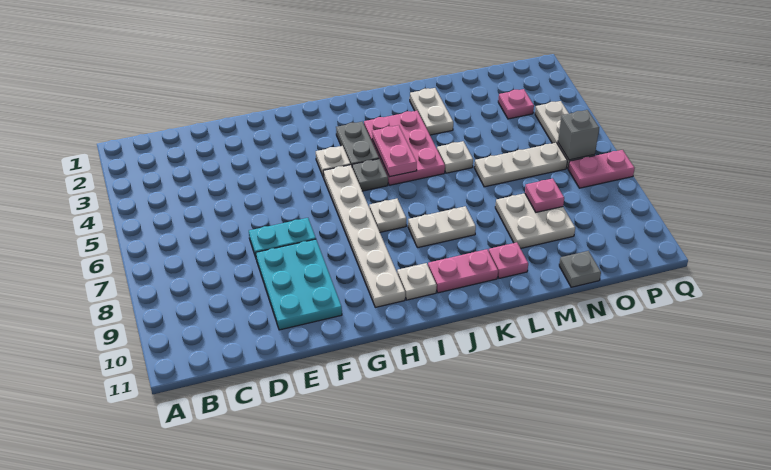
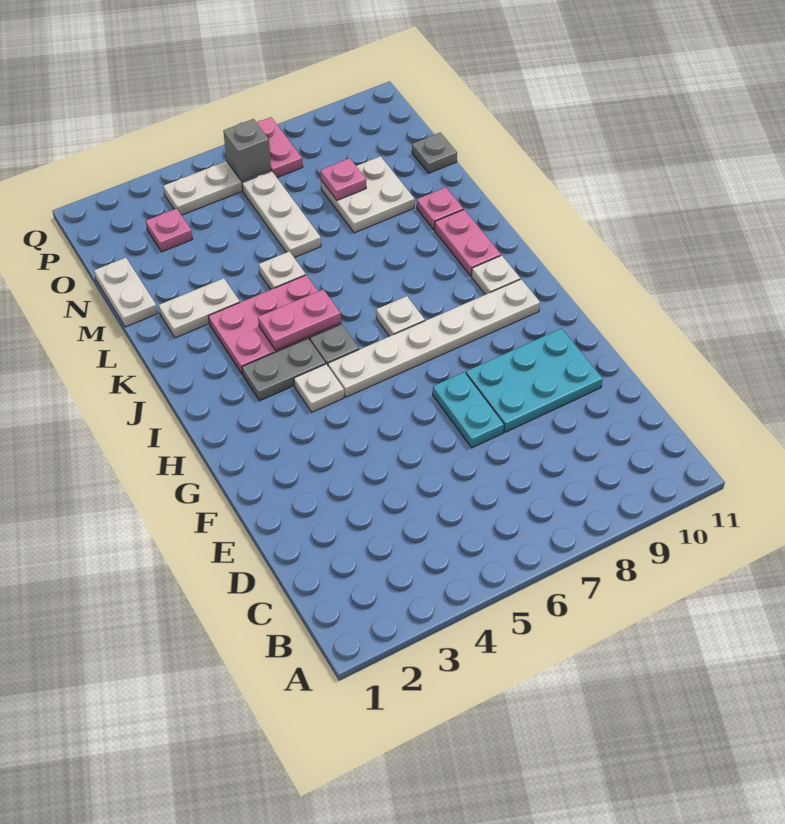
white 1x2 plate [408,206,476,248] -> white 1x2 plate moved to [94,258,158,327]

